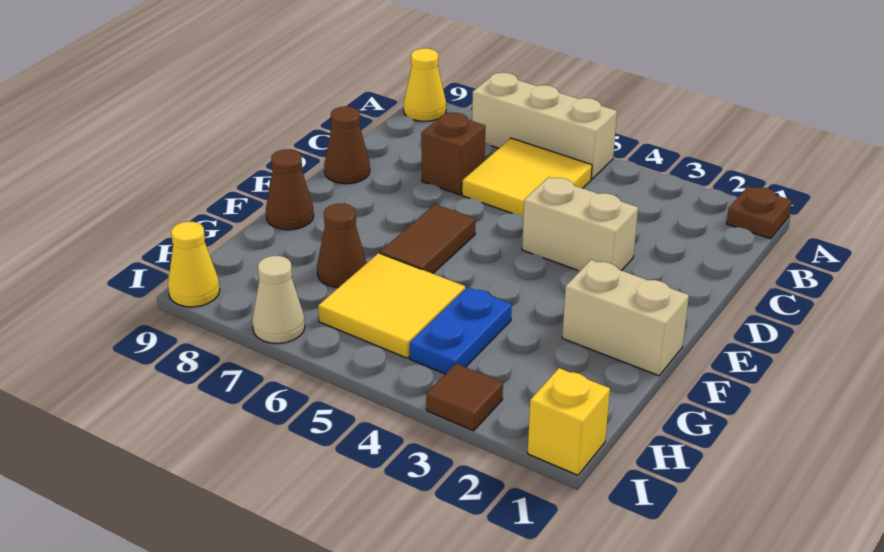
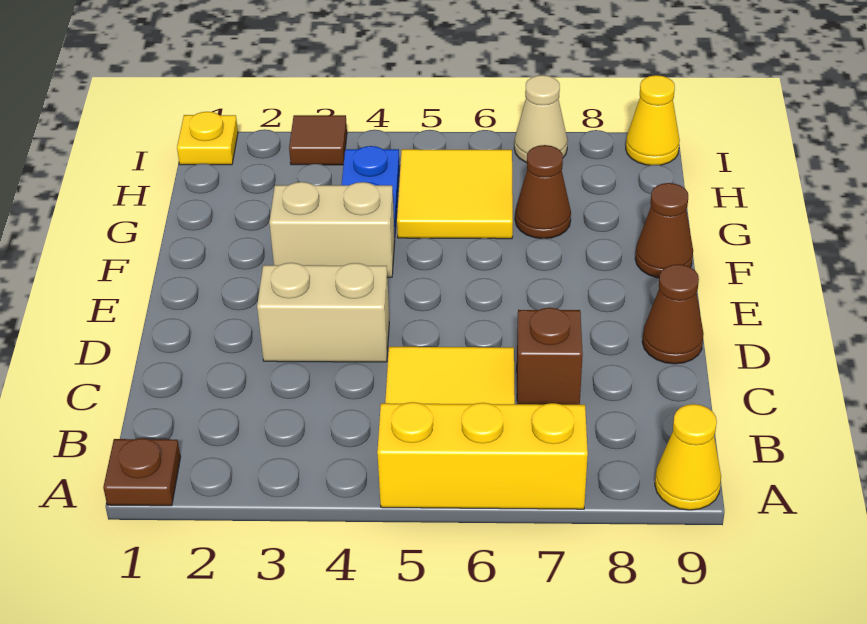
tan 1x3 brick [472,73,617,179] -> yellow 1x3 brick [377,402,588,509]
brown 1x2 tile [380,204,476,274] -> none
tan 1x2 brick [562,260,689,376] -> tan 1x2 brick moved to [269,182,395,277]
yellow 1x1 brick [528,368,610,475] -> yellow 1x1 plate [177,112,238,165]

